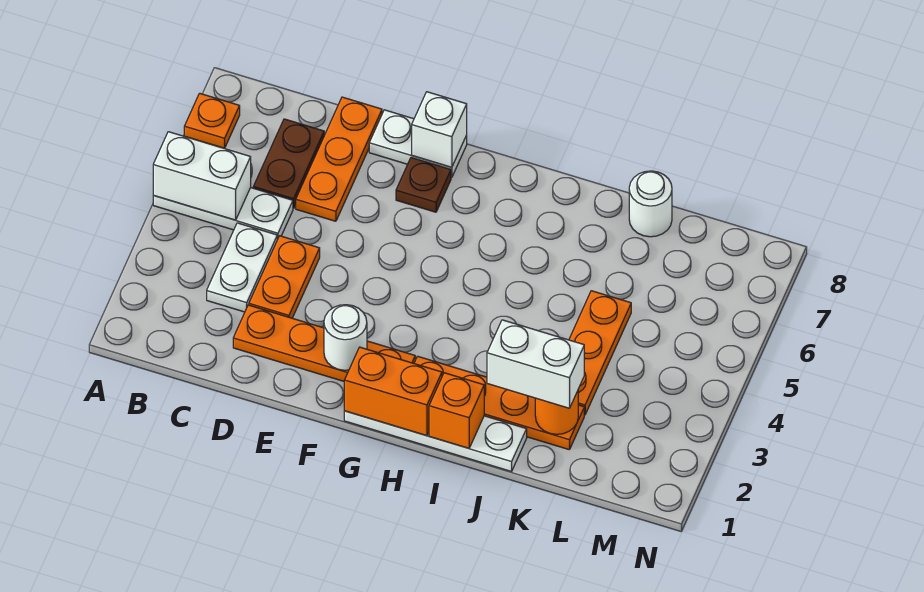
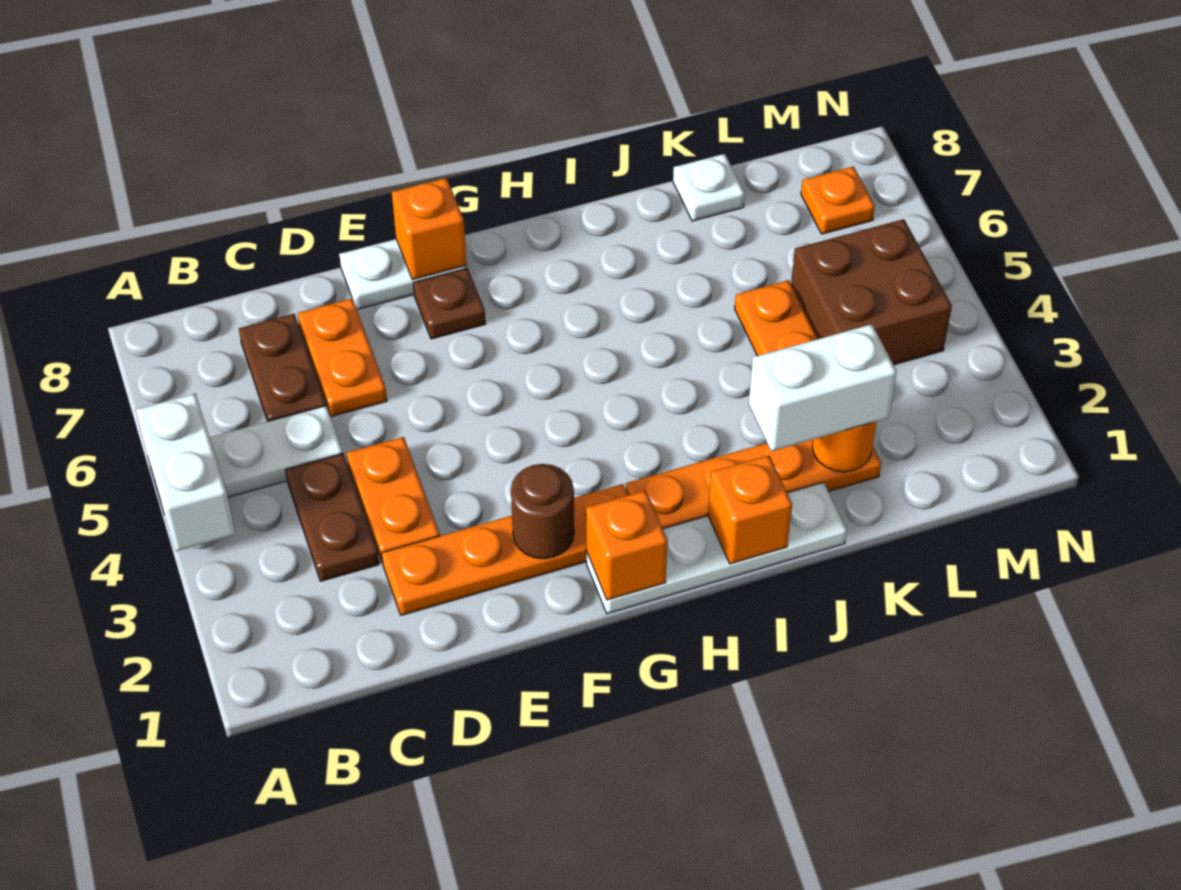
white 1x2 brick [153,132,251,220] -> white 1x2 brick turned to [136,394,235,551]
orange 1x1 plate [184,93,240,148] -> orange 1x1 plate moved to [801,166,875,234]
white 1x2 plate [207,223,277,312] -> brown 1x2 plate [286,454,379,581]
orange 1x3 plate [296,97,382,221] -> orange 1x2 plate [297,298,387,417]
white 1x1 round brick [324,305,367,370] -> brown 1x1 round brick [511,464,574,559]
white 1x1 brick [412,92,467,167] -> orange 1x1 brick [392,178,467,280]
orange 1x2 brick [344,347,442,436] -> orange 1x1 brick [586,490,668,600]
white 1x1 round brick [629,171,672,237] -> white 1x1 plate [673,154,745,221]
none -> brown 2x2 brick [791,219,952,365]

